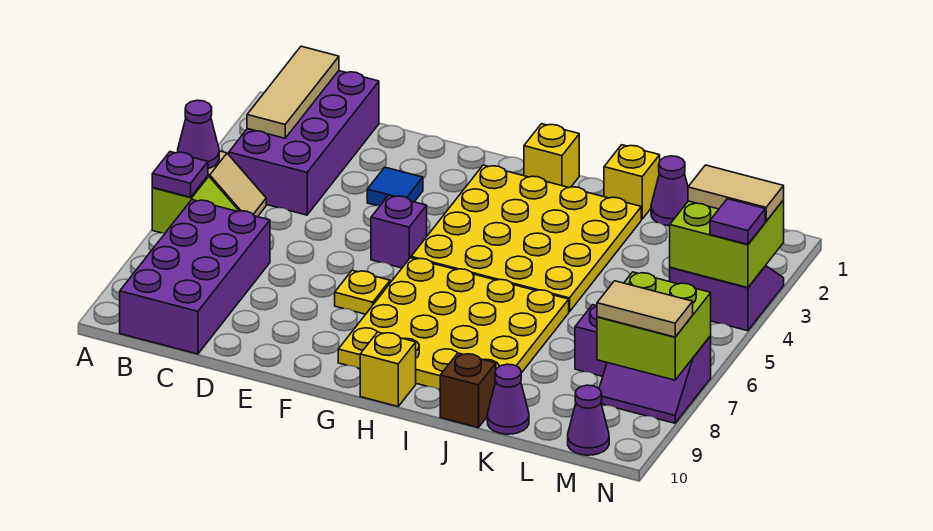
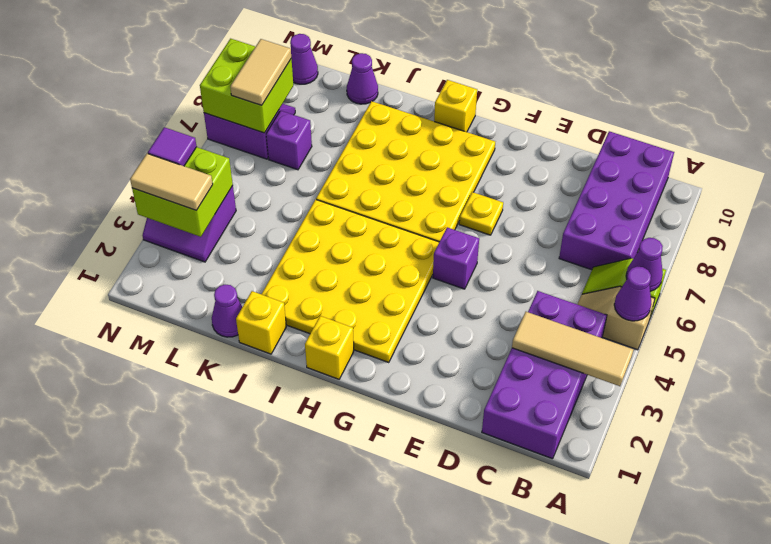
purple 1x1 plate [152,152,208,197] -> purple 1x1 cone [626,238,663,291]
tan 1x3 tile [247,46,339,138] -> tan 1x3 tile turned to [512,312,634,386]
blue 1x1 tile [367,167,423,206] -> none
brown 1x1 brick [440,353,496,428] -> none
tan 1x2 tile [597,281,693,337] -> tan 1x2 tile turned to [230,39,291,105]

